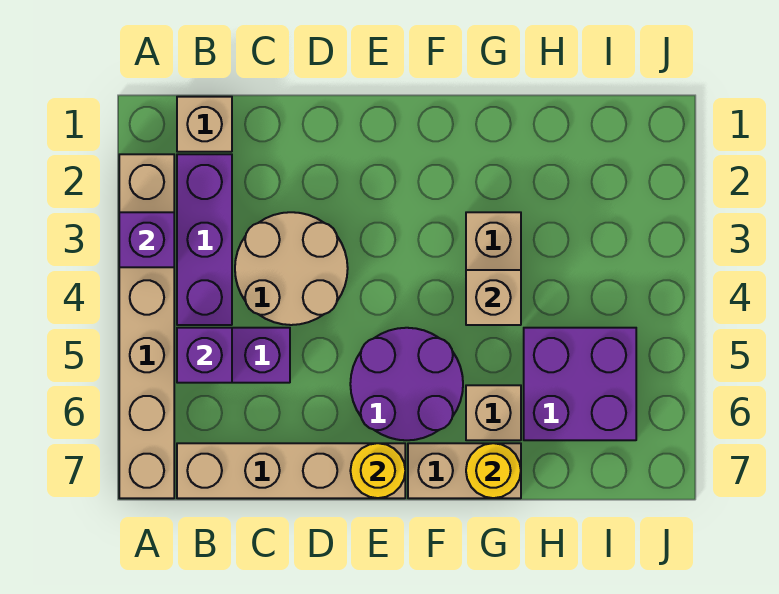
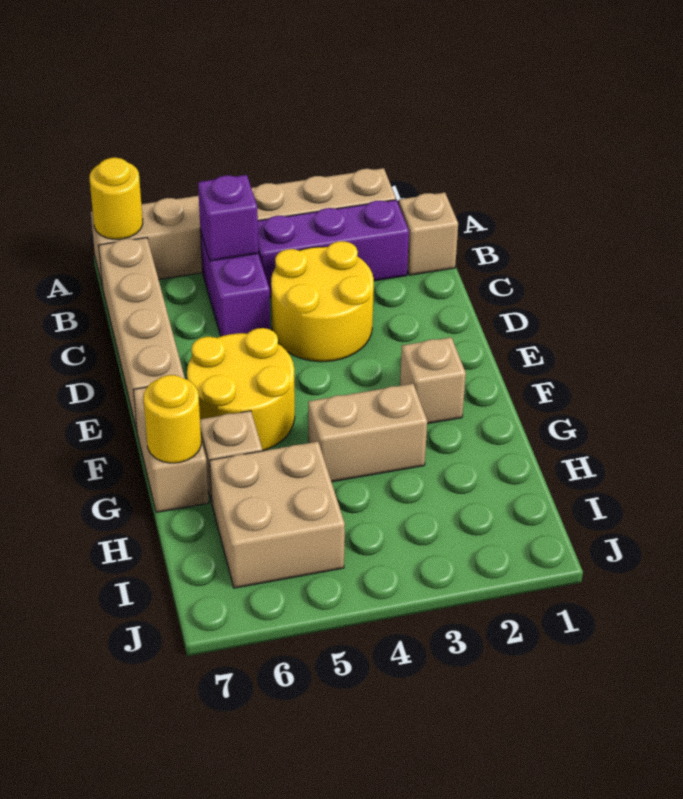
purple 1x1 brick [119,212,174,267] -> none
tan 2x2 round brick [235,212,348,325] -> yellow 2x2 round brick [271,241,374,362]
purple 2x2 round brick [350,328,463,440] -> yellow 2x2 round brick [187,328,295,451]
yellow 1x1 round brick [350,443,405,498] -> yellow 1x1 round brick moved to [90,158,143,239]
tan 1x1 brick [466,270,521,325] -> tan 1x1 brick moved to [400,337,466,424]
purple 2x2 brick [524,328,636,440] -> tan 2x2 brick [210,442,345,588]

